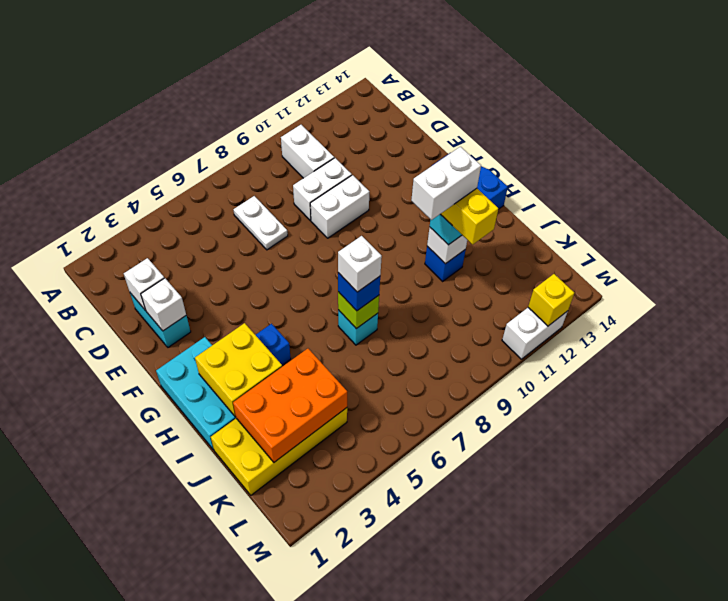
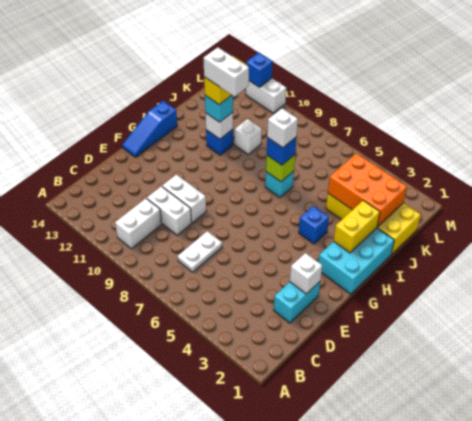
white 1x1 brick [124,258,164,311] -> white 1x1 brick moved to [235,119,262,154]
yellow 2x2 brick [195,323,282,417] -> yellow 1x2 brick [334,200,380,253]
yellow 1x1 brick [528,274,574,326] -> blue 1x1 brick [246,53,273,87]

